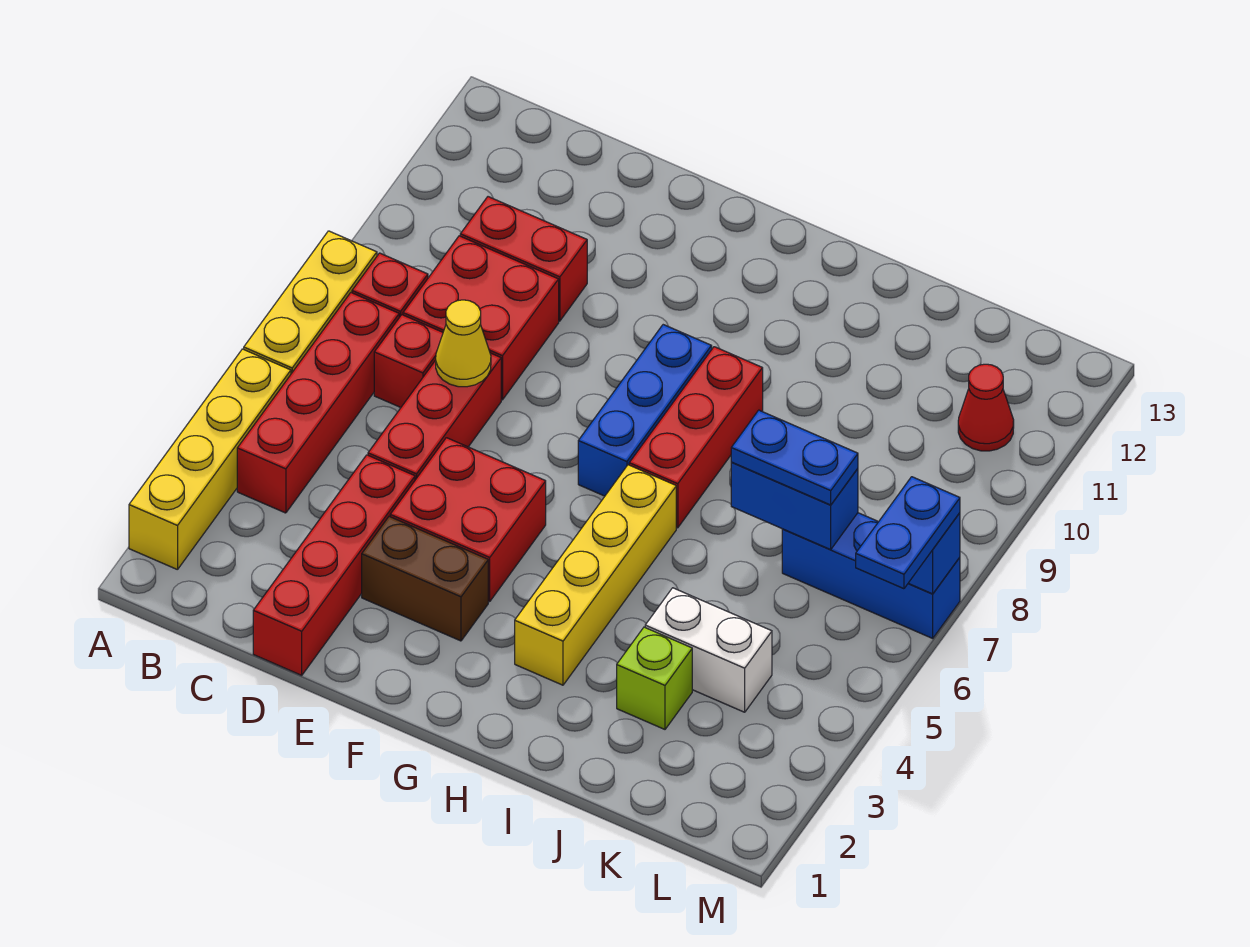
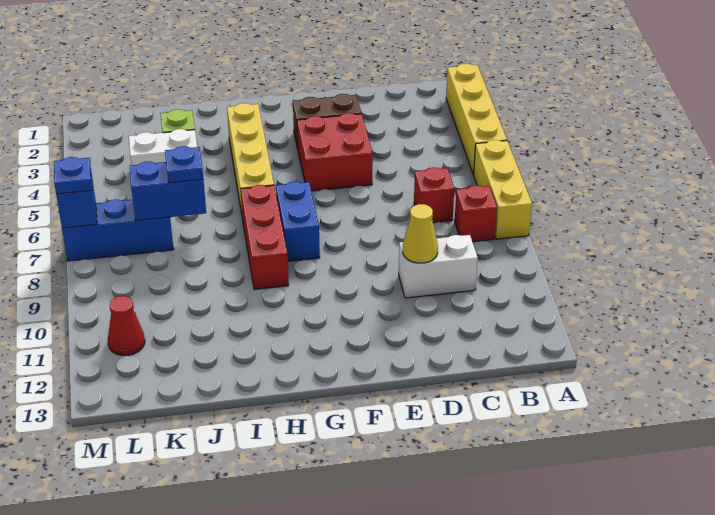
red 1x4 brick [237,293,399,513] -> none
red 2x2 brick [403,236,559,400] -> none
red 1x2 brick [460,197,587,321] -> white 1x2 brick [399,235,478,298]
red 1x4 brick [253,455,415,675] -> none
red 1x3 brick [368,353,501,480] -> none
yellow 1x1 cone [436,300,491,387] -> yellow 1x1 cone moved to [403,204,438,263]
blue 1x3 brick [578,325,712,496] -> blue 1x2 brick [276,181,320,261]
blue 1x2 plate [731,410,858,505] -> blue 1x1 plate [165,146,203,183]
blue 1x2 plate [856,477,960,589] -> blue 1x1 plate [54,157,92,194]

